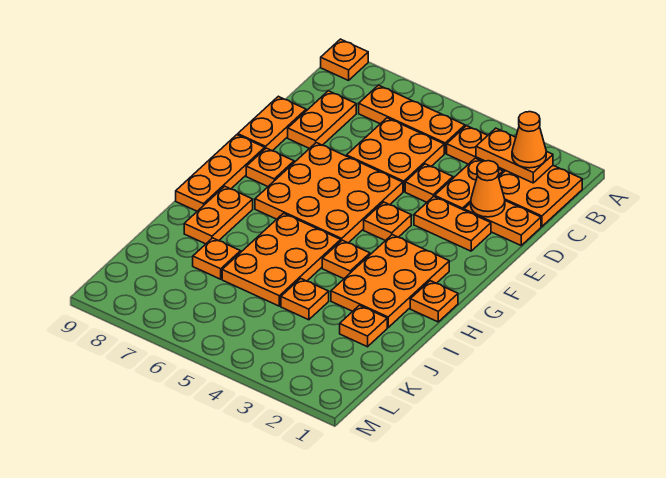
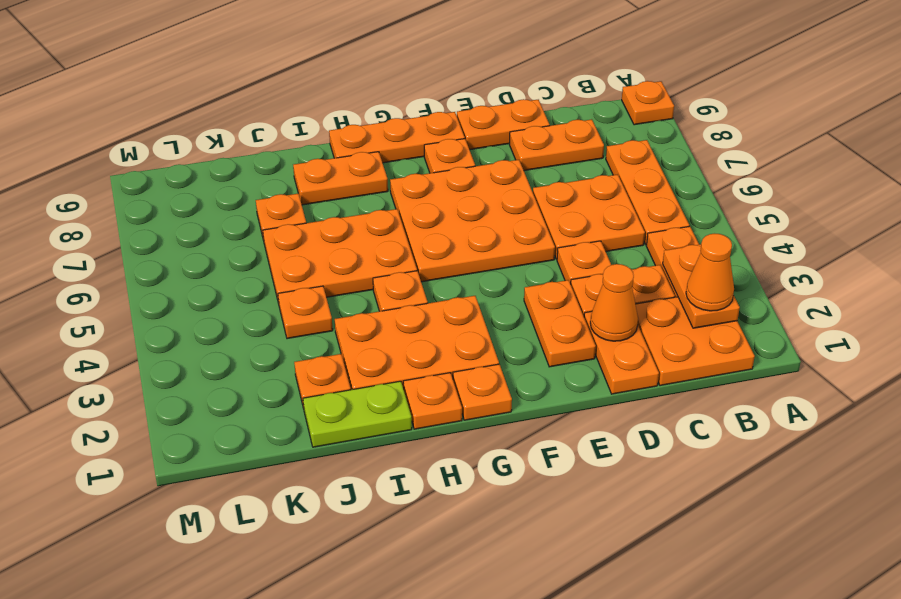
orange 1x1 plate [364,202,411,241] -> orange 1x1 plate moved to [453,364,512,420]
none -> lime 1x2 plate [303,381,412,447]

